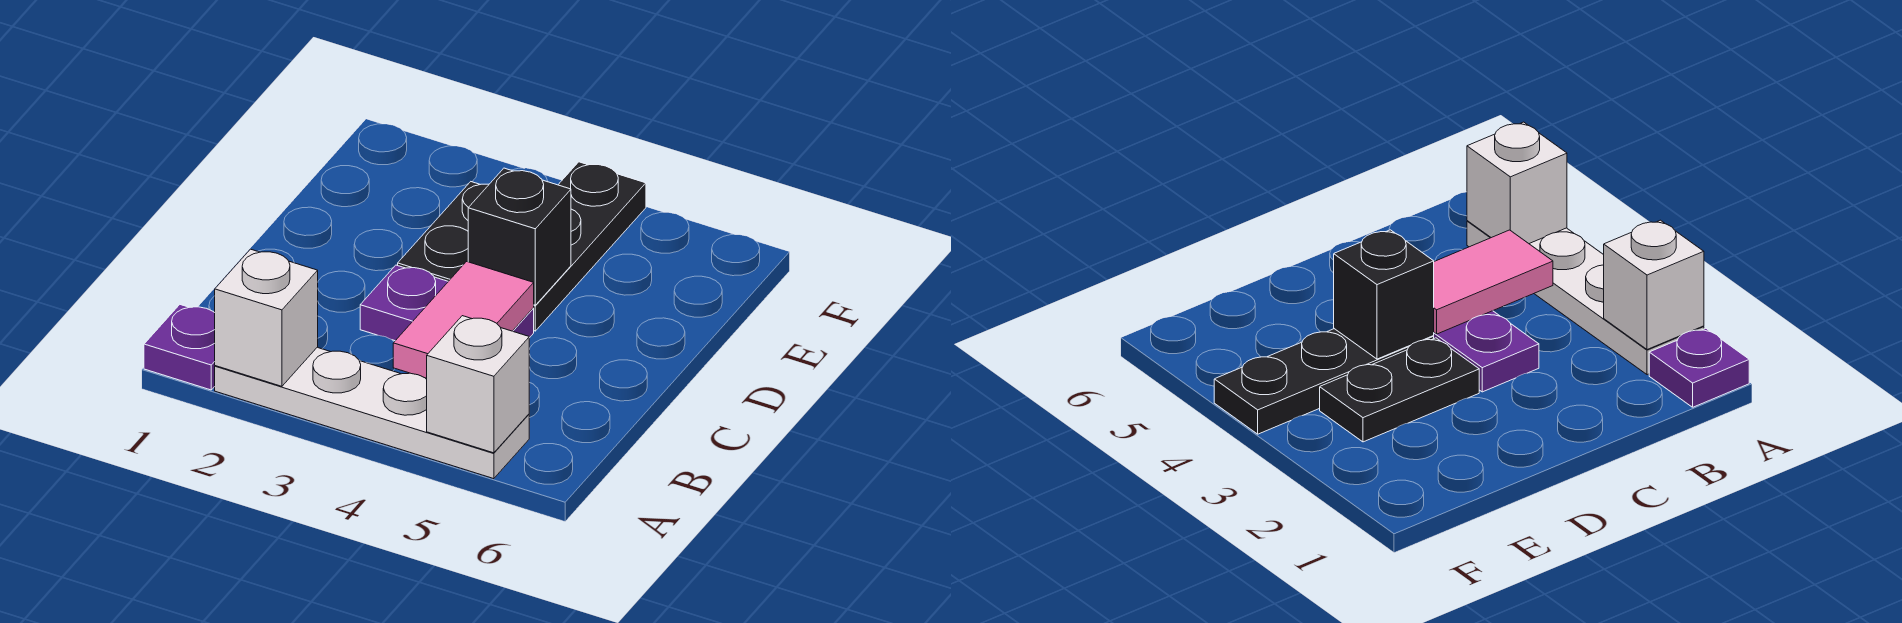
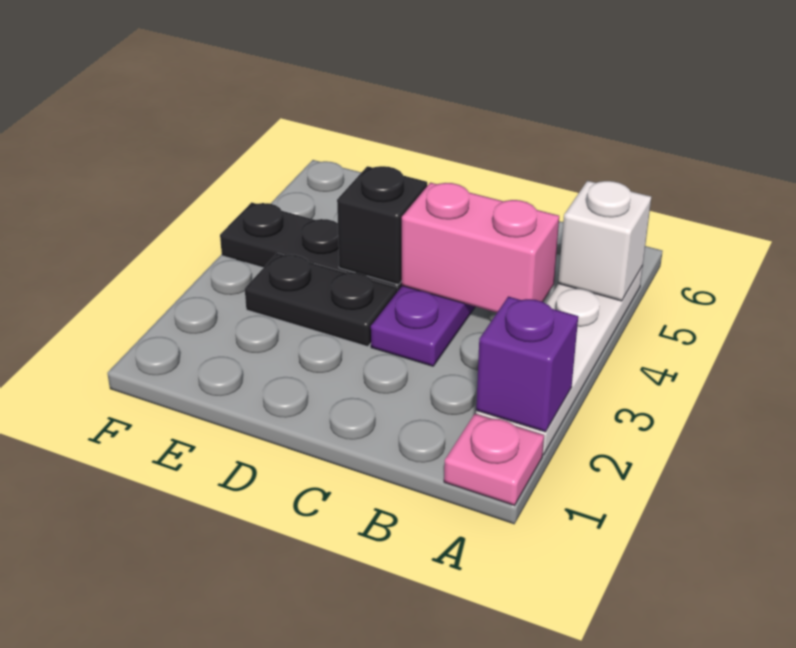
purple 1x1 plate [144,305,215,390] -> pink 1x1 plate [444,414,544,506]
white 1x1 brick [215,249,318,386] -> purple 1x1 brick [476,296,578,432]
pink 1x2 tile [393,262,534,378] -> pink 1x2 brick [402,183,559,313]

